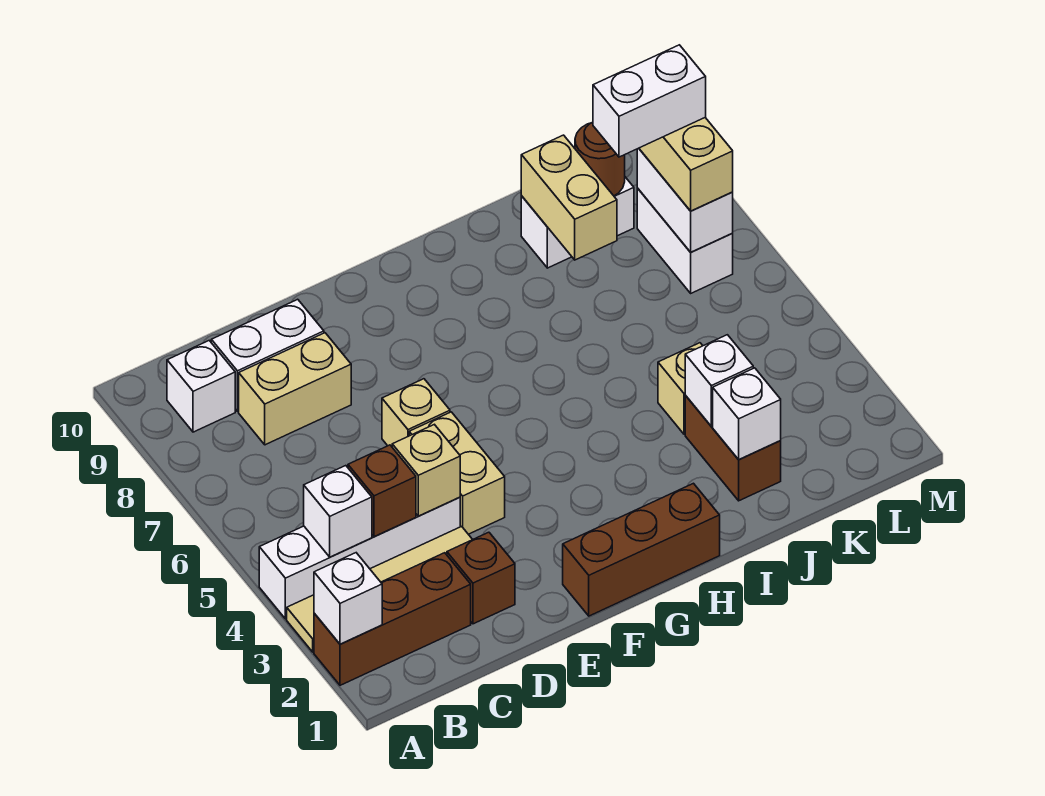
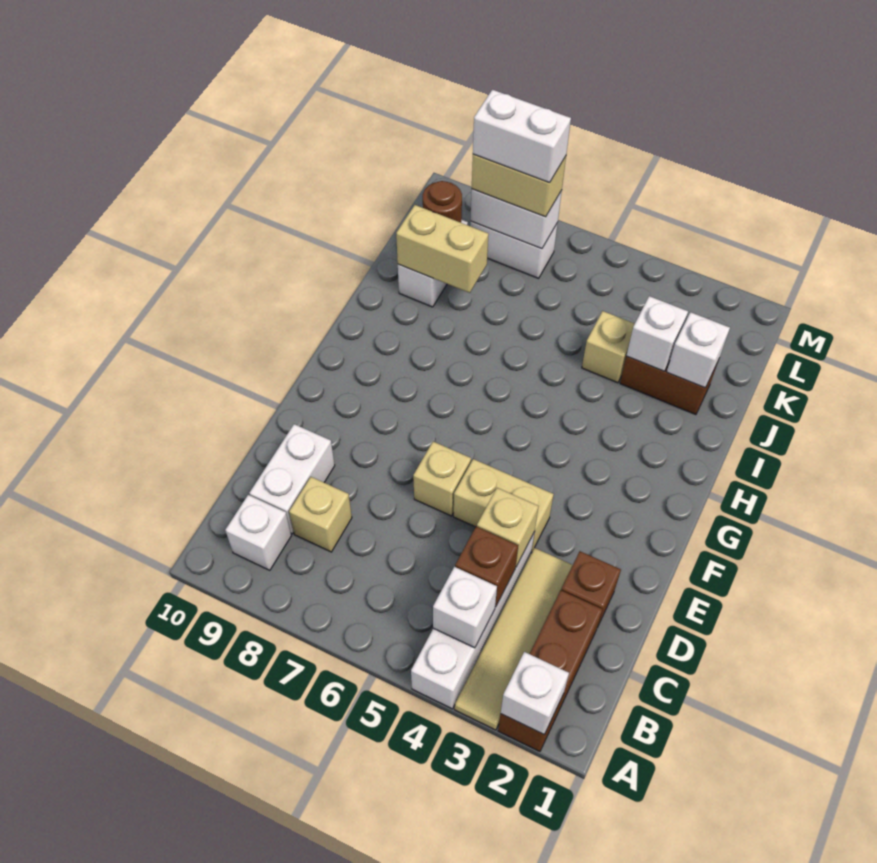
tan 1x2 brick [239,333,351,445] -> tan 1x1 brick [289,477,352,552]
brown 1x3 brick [563,483,720,616] -> none
white 1x2 brick [593,45,706,157] -> white 1x2 brick turned to [473,90,571,183]

